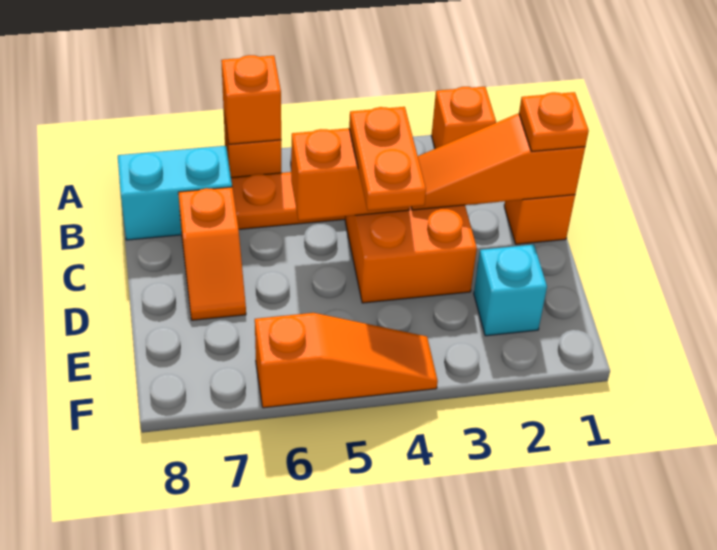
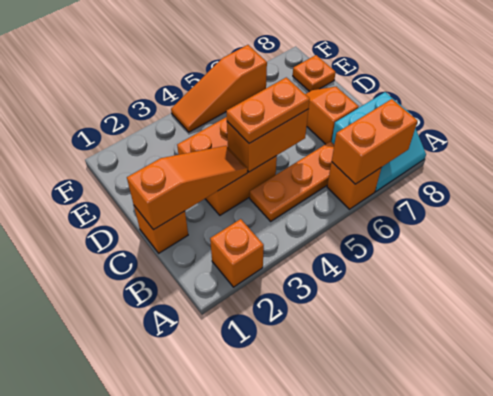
orange 1x1 brick [221,55,281,144] -> orange 1x2 brick [332,99,418,184]
orange 1x1 plate [519,92,589,151] -> orange 1x1 plate moved to [293,55,336,92]
orange 1x2 plate [349,107,426,211] -> orange 1x2 plate turned to [226,77,310,143]
cyan 1x1 brick [474,245,547,336] -> none

